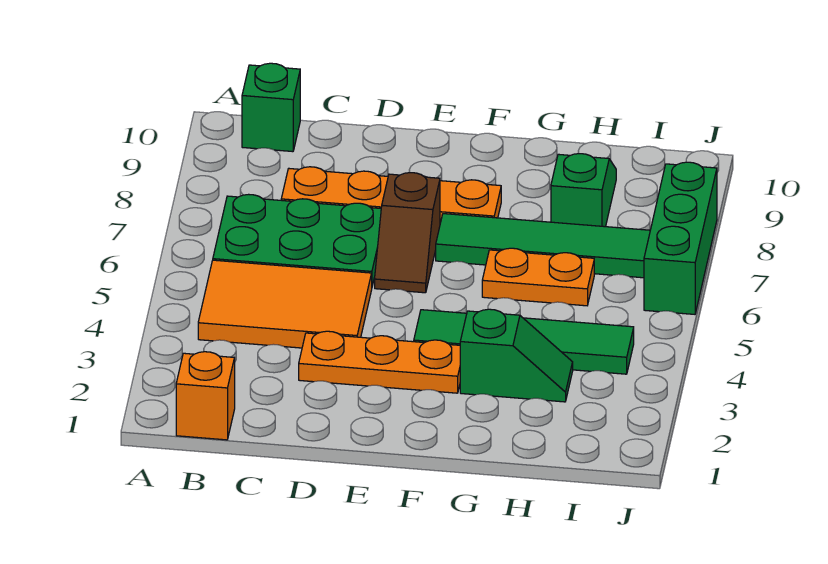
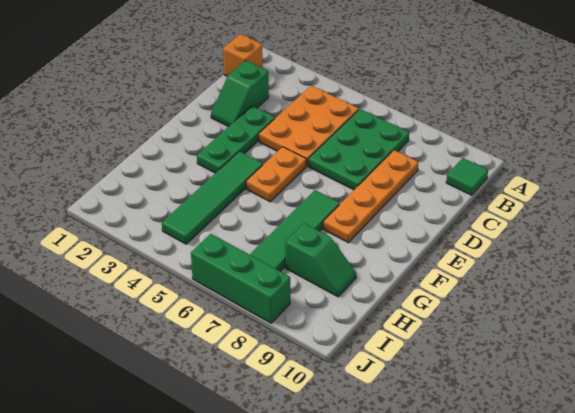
orange 2x3 tile [198,260,372,348] -> orange 2x3 plate [259,86,359,166]
green 1x1 brick [242,63,300,152] -> green 1x1 tile [446,158,488,195]
orange 1x3 plate [299,331,460,393] -> green 1x3 plate [197,106,275,173]
brown 1x2 slope [375,172,440,293] -> none
green 1x2 slope [460,309,573,402] -> green 1x2 slope moved to [211,60,269,127]
orange 1x2 plate [482,248,594,306] -> orange 1x2 plate moved to [246,147,306,202]

